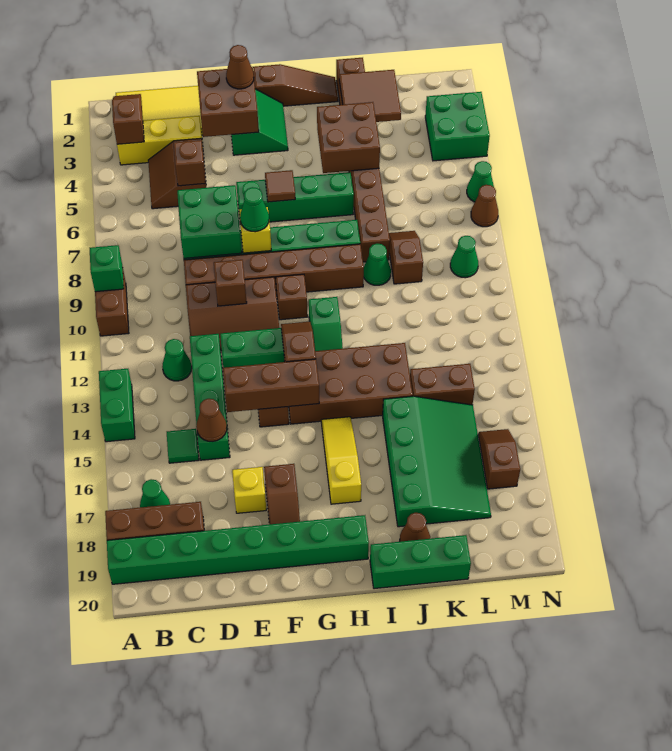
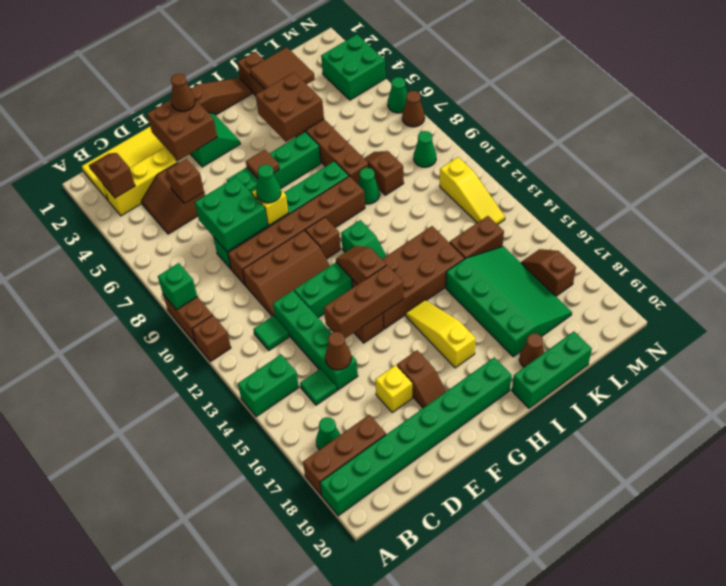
green 1x2 brick [99,369,135,442] -> green 1x2 brick turned to [238,355,299,417]
green 1x1 cone [162,339,192,381] -> green 1x1 tile [253,316,289,350]
brown 1x1 brick [214,260,247,306] -> brown 1x1 brick moved to [192,315,231,361]
none -> yellow 1x3 slope [440,157,505,225]

